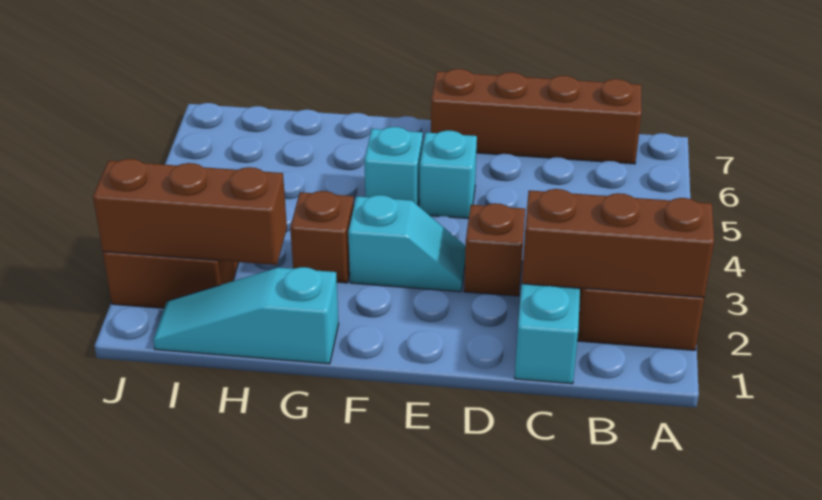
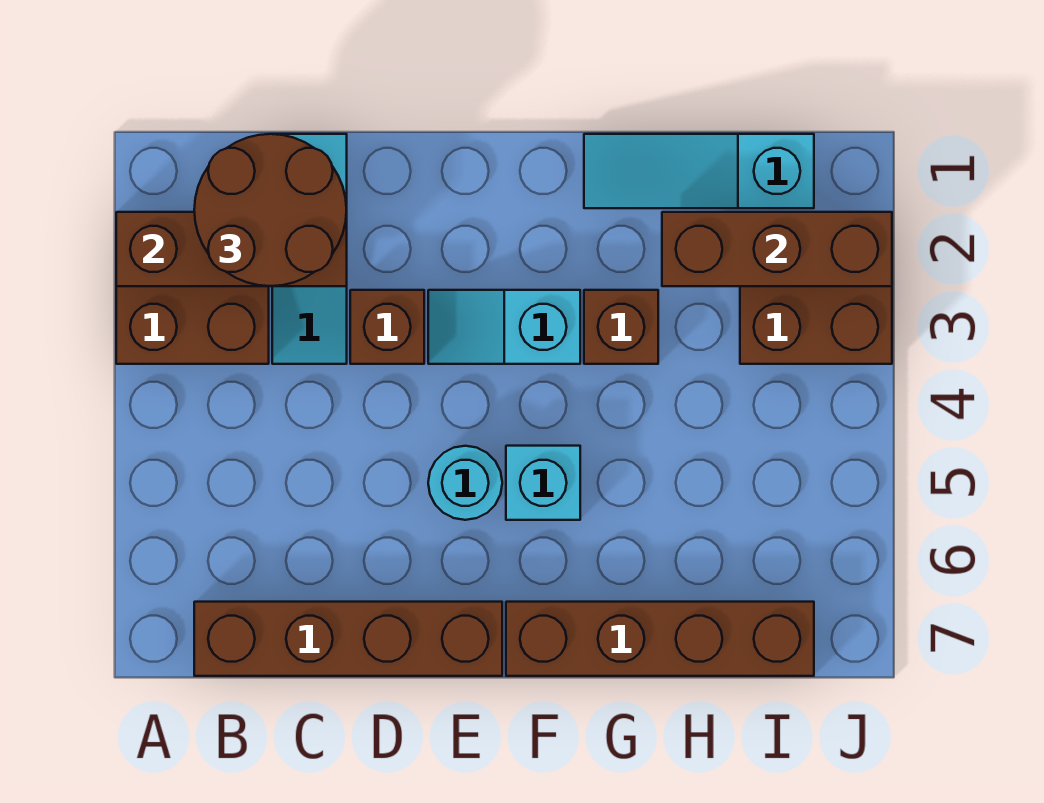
none -> brown 2x2 round brick [194,134,347,286]
cyan 1x1 brick [420,130,477,219] -> cyan 1x1 round brick [428,446,502,520]
none -> brown 1x4 brick [506,602,814,676]
cyan 1x3 slope [153,267,339,364] -> cyan 1x3 slope turned to [584,134,814,208]

